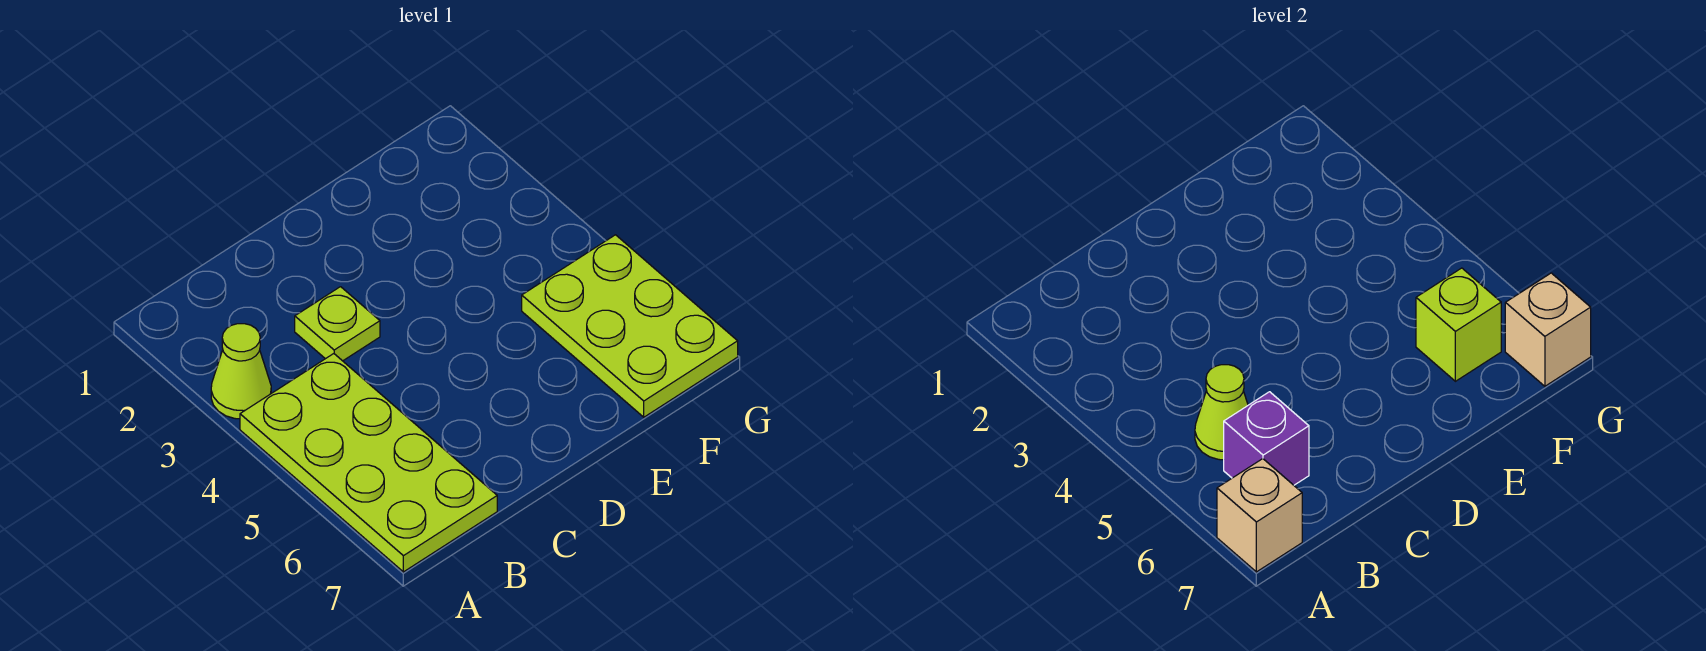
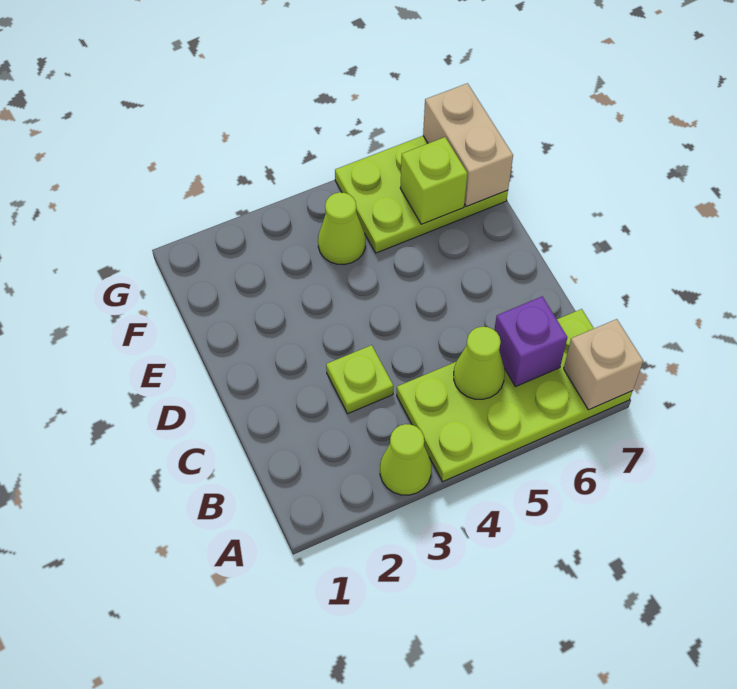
none -> lime 1x1 cone [318,192,365,265]
tan 1x1 brick [1505,273,1591,386] -> tan 1x2 brick [423,83,513,207]

